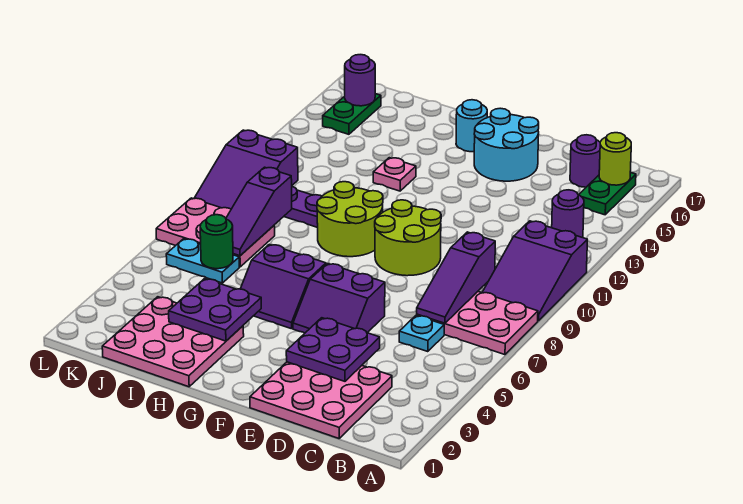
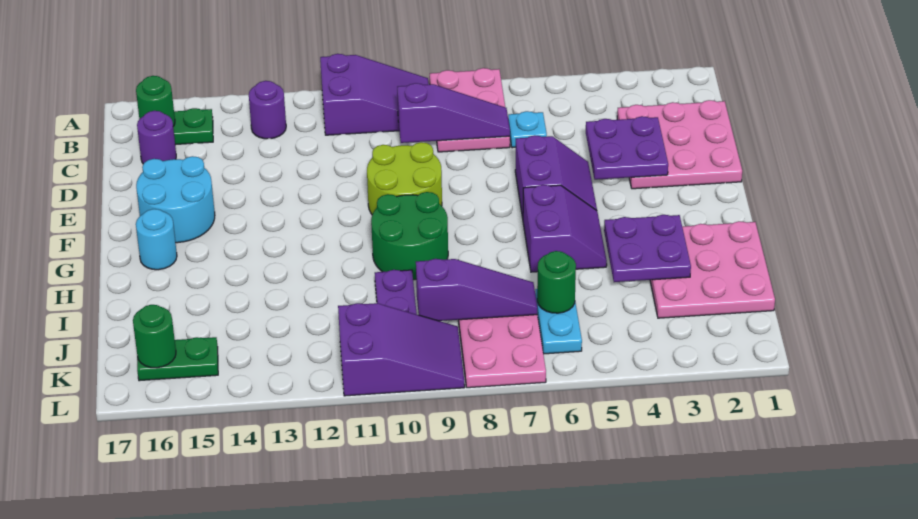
lime 1x1 round brick [599,133,631,185] -> green 1x1 round brick [136,76,175,126]
lime 2x2 round brick [317,182,383,257] -> green 2x2 round brick [371,192,448,280]
pink 1x1 plate [373,158,416,191] -> none
purple 1x1 round brick [345,55,375,106] -> green 1x1 round brick [133,305,176,368]

